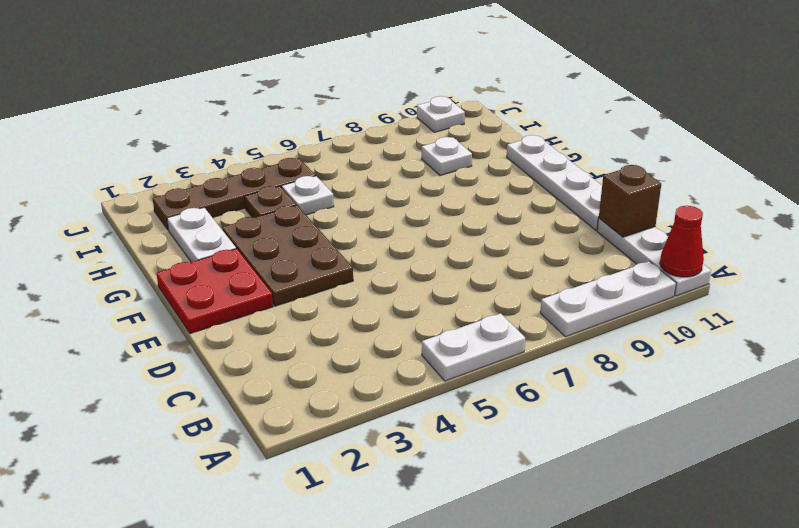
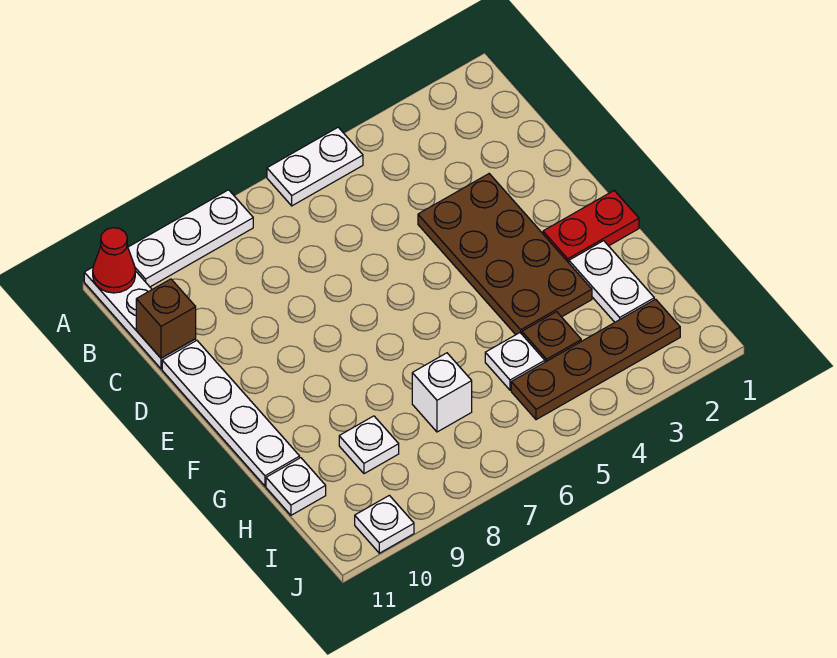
red 2x2 plate [156,249,273,334] -> red 1x2 plate [543,191,639,263]
brown 2x3 plate [222,205,353,306] -> brown 2x4 plate [418,174,592,335]
none -> white 1x1 brick [412,353,472,432]
none -> white 1x1 plate [266,458,326,515]

